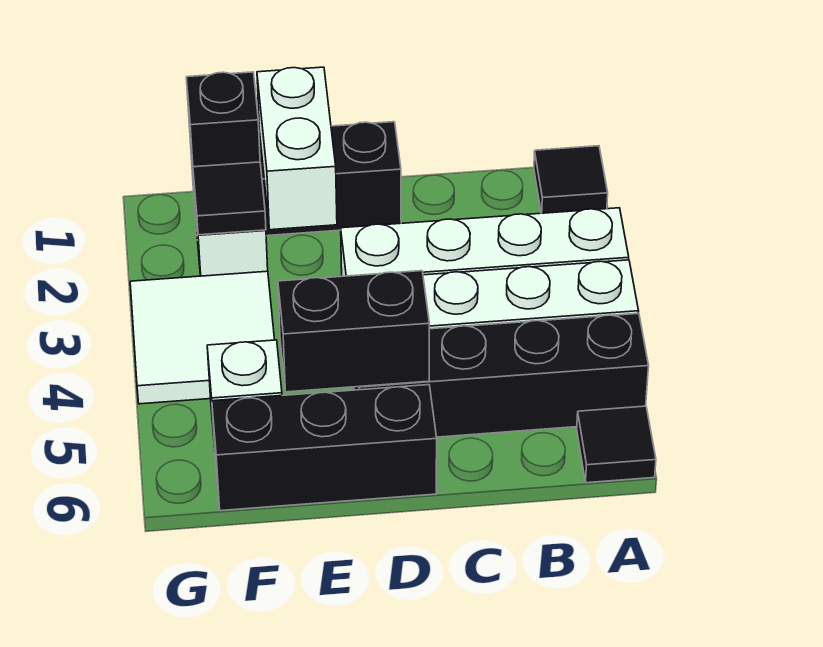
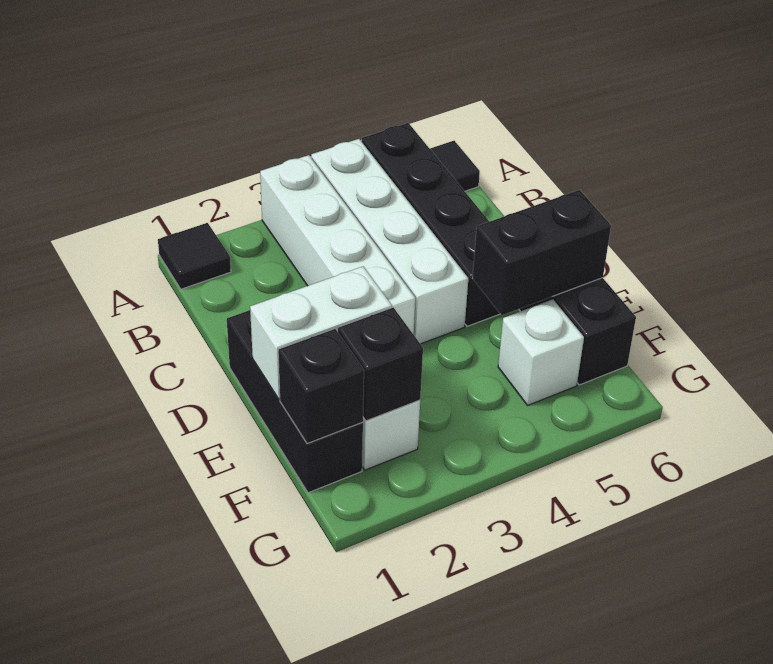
black 1x2 brick [278,271,429,392] -> black 1x2 brick turned to [473,190,611,315]
black 1x1 tile [193,162,266,235] -> black 1x1 brick [338,307,423,421]
white 2x2 tile [130,271,275,404] -> none

